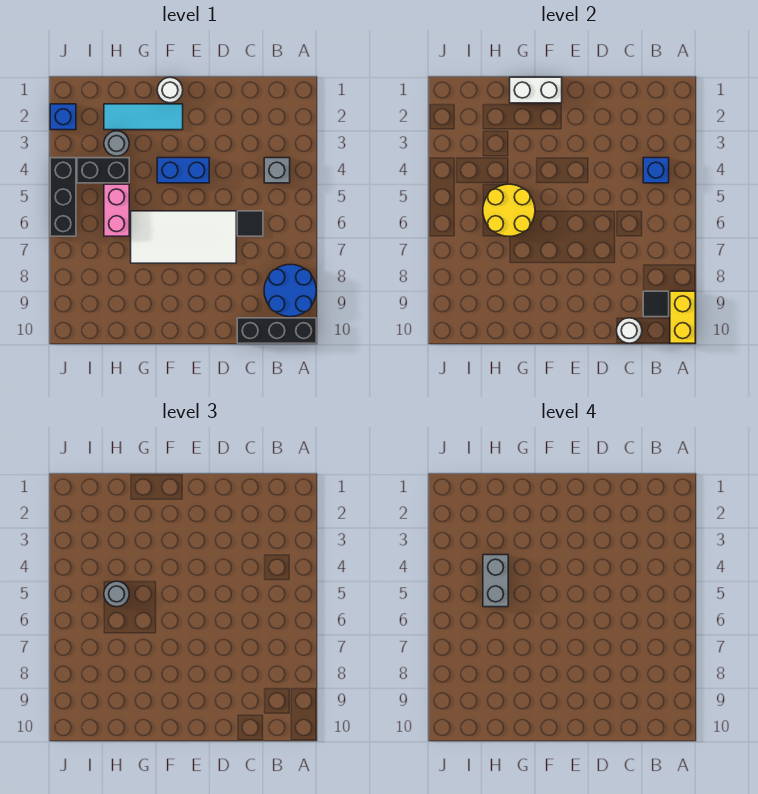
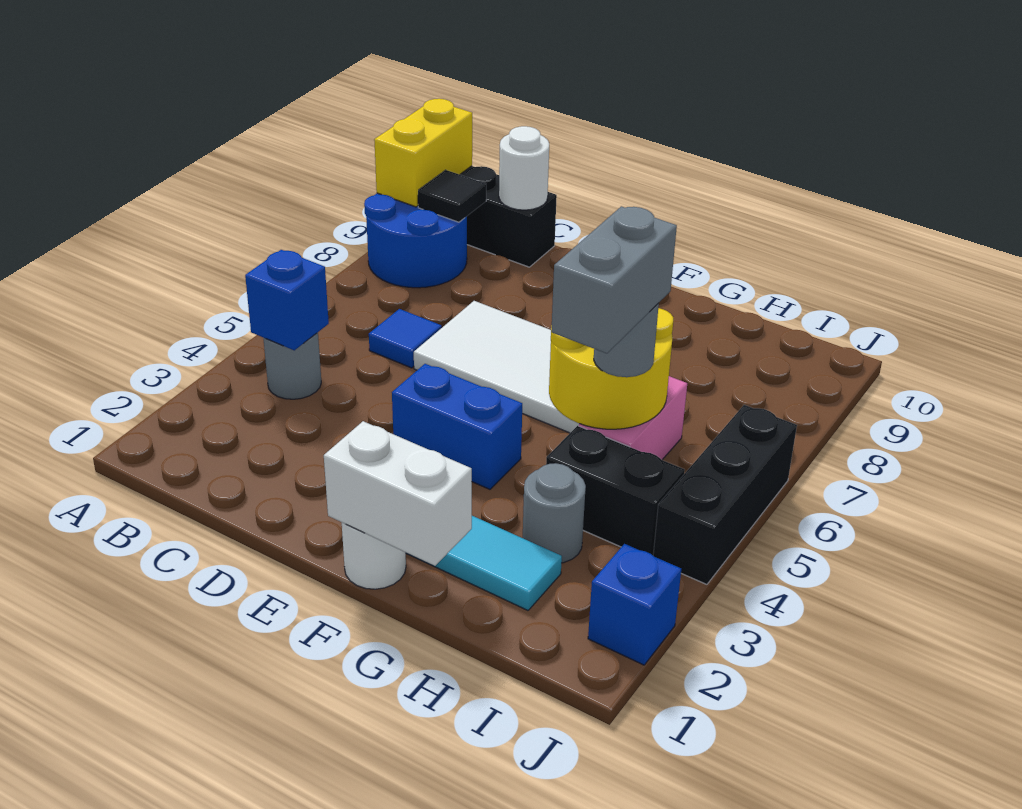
grey 1x1 brick [264,158,290,183] -> grey 1x1 round brick [263,333,321,399]
black 1x1 tile [237,211,263,236] -> blue 1x1 tile [369,309,442,368]

